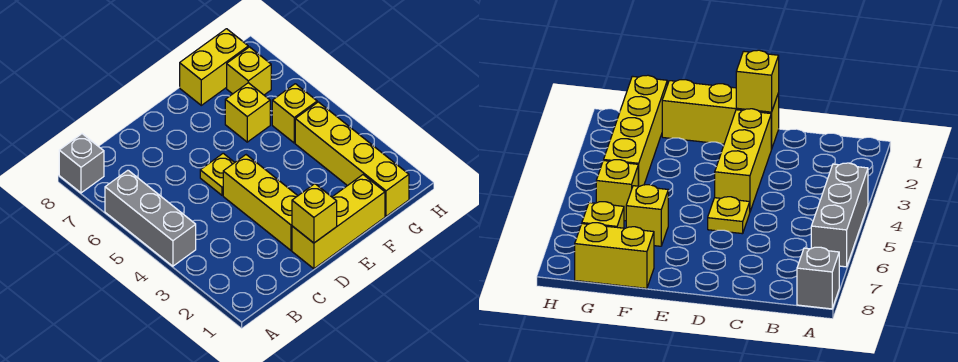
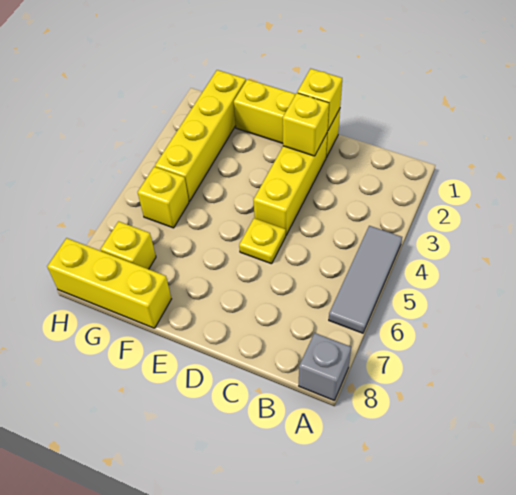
grey 1x3 brick [105,170,196,266] -> grey 1x3 tile [329,226,402,333]
yellow 1x1 brick [225,83,270,142] -> yellow 1x1 brick moved to [283,93,329,156]
yellow 1x2 brick [180,29,248,105] -> yellow 1x3 brick [47,238,171,328]

